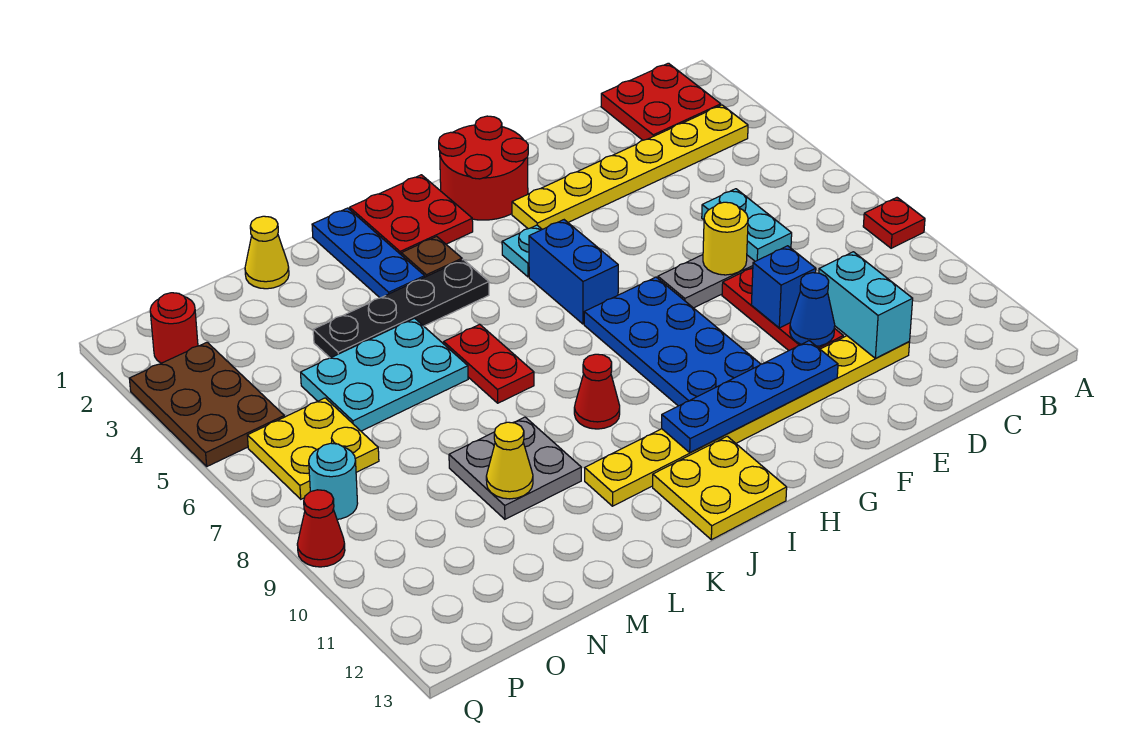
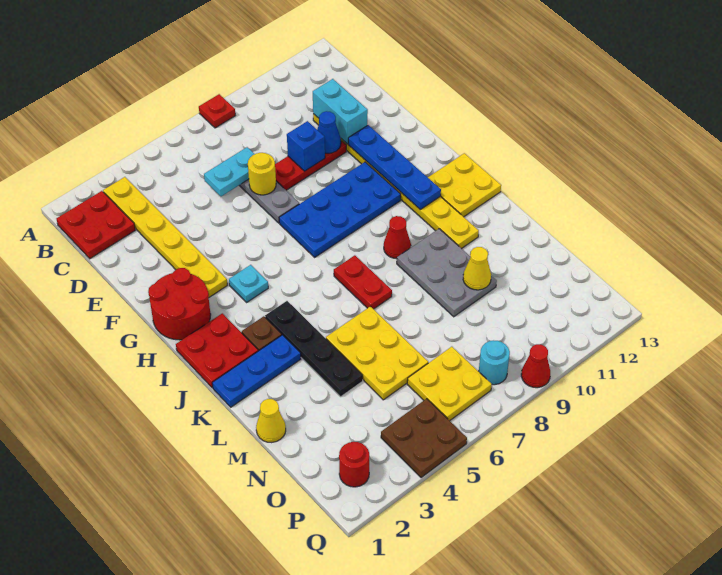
cyan 1x2 brick [819,252,913,358] -> cyan 1x2 brick turned to [313,79,368,144]
blue 1x2 brick [529,220,618,324] -> none
red 1x2 plate [444,324,534,403] -> red 1x2 plate turned to [334,255,392,309]
cyan 2x3 plate [301,318,468,431] -> yellow 2x3 plate [326,306,428,400]
grey 2x2 plate [449,417,581,519] -> grey 2x3 plate [397,229,497,317]
brown 2x3 plate [129,342,284,466] -> brown 2x2 plate [381,399,467,478]

